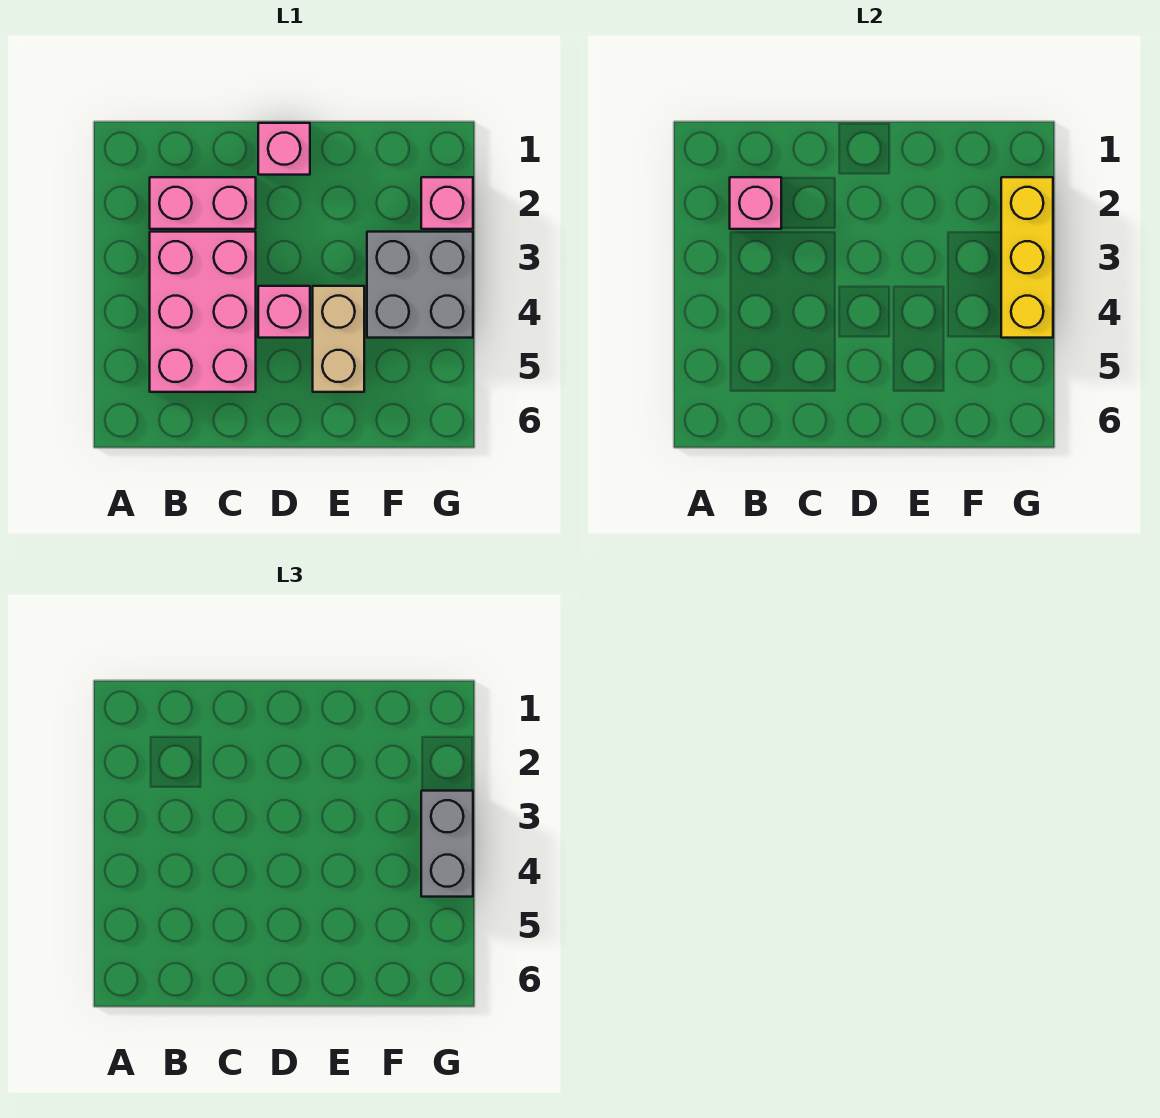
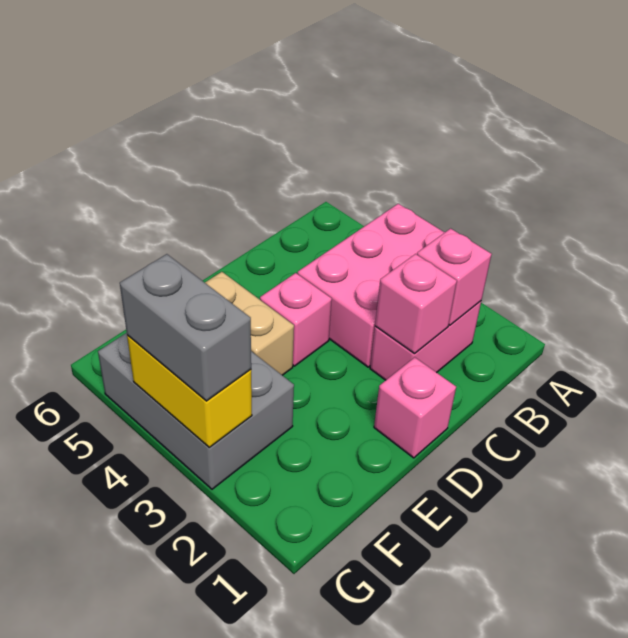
pink 2x3 brick [150,232,256,392] -> pink 2x3 brick turned to [297,204,445,367]
grey 2x2 brick [367,232,473,338] -> grey 2x3 brick [98,333,294,489]
pink 1x1 brick [421,177,473,229] -> pink 1x1 brick moved to [375,254,457,354]
yellow 1x3 brick [1001,177,1053,338] -> yellow 1x2 brick [127,335,252,447]

